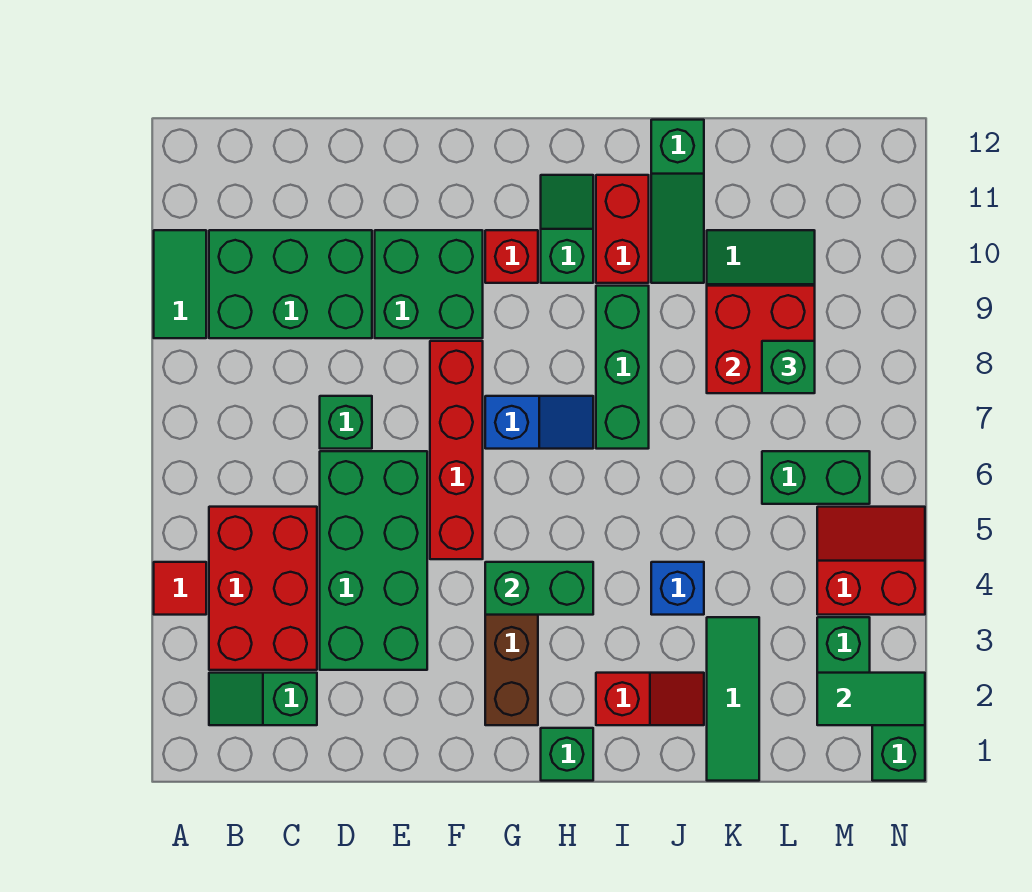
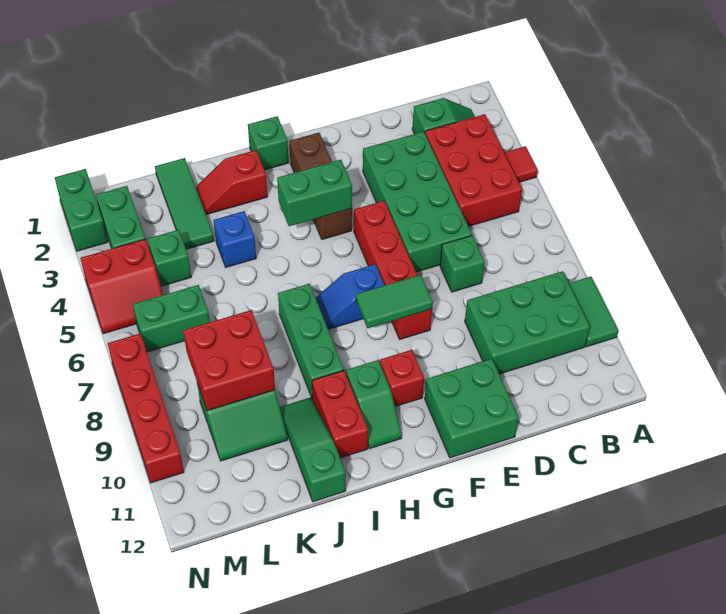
green 2x2 brick [375,230,483,338] -> green 2x2 brick moved to [425,359,519,458]
green 1x1 brick [762,341,815,393] -> green 1x1 brick moved to [148,230,191,286]
green 1x2 tile [817,673,925,725] -> green 1x2 tile moved to [356,275,433,328]
none -> red 1x4 brick [108,334,184,483]

